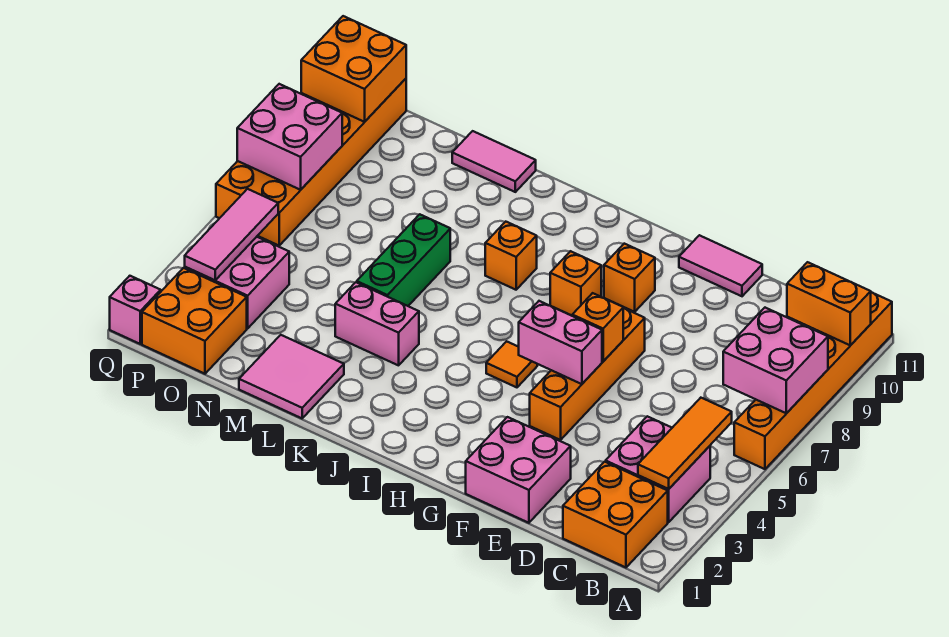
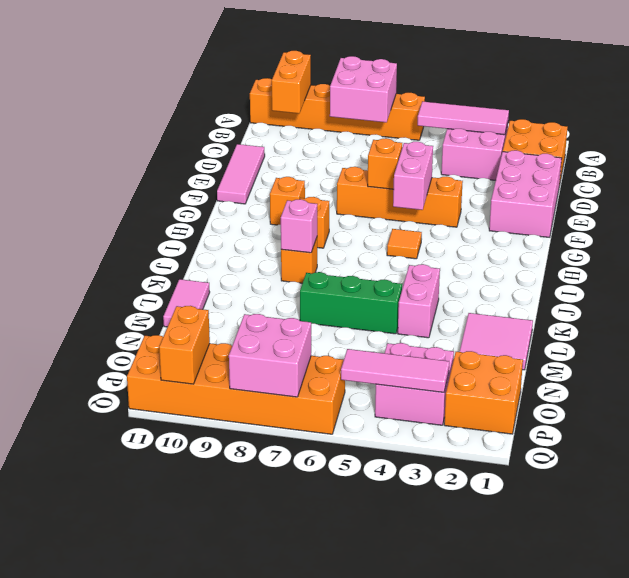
orange 1x3 tile [638,398,732,489] -> pink 1x3 tile [418,101,509,135]
pink 2x2 brick [466,417,571,523] -> pink 2x3 brick [489,150,562,237]
pink 1x2 tile [679,235,762,296] -> pink 1x3 tile [217,144,265,204]
orange 2x2 brick [301,16,406,122] -> orange 1x2 brick [159,306,210,384]
pink 1x1 brick [110,276,161,344] -> pink 1x1 brick moved to [281,199,317,253]

